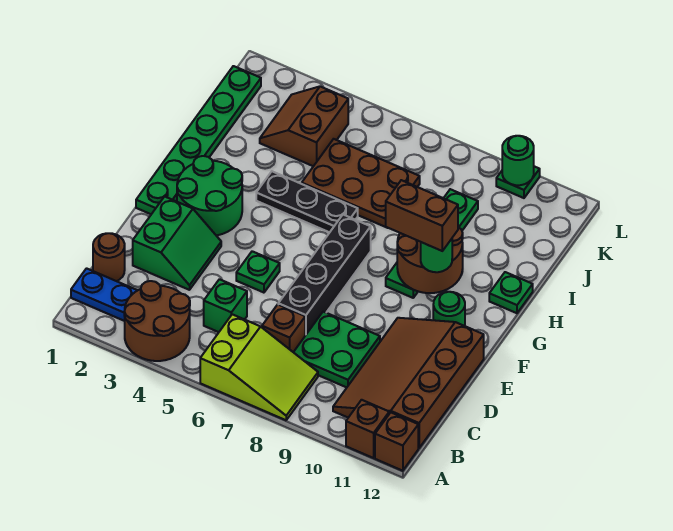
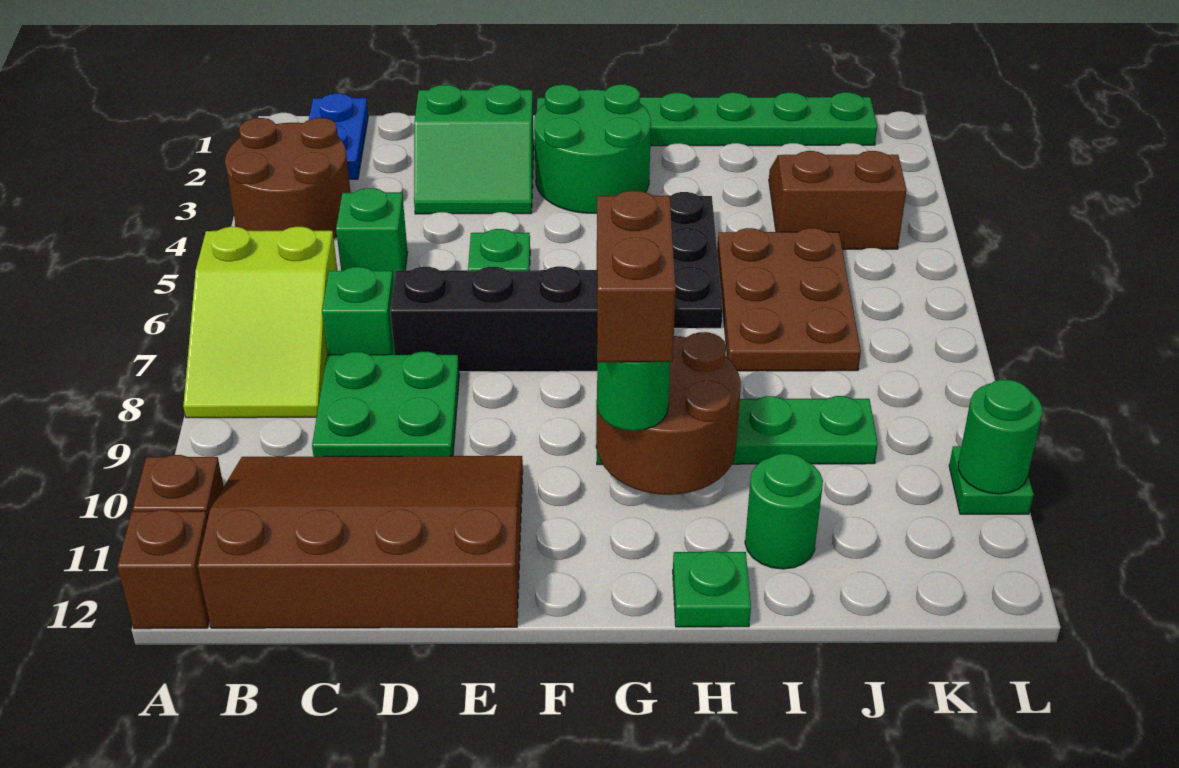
brown 1x1 round brick [93,233,125,281] -> none
brown 1x1 brick [262,305,305,352] -> green 1x1 brick [322,267,395,355]
green 1x1 round brick [433,292,465,326] -> green 1x1 round brick moved to [745,453,823,569]

